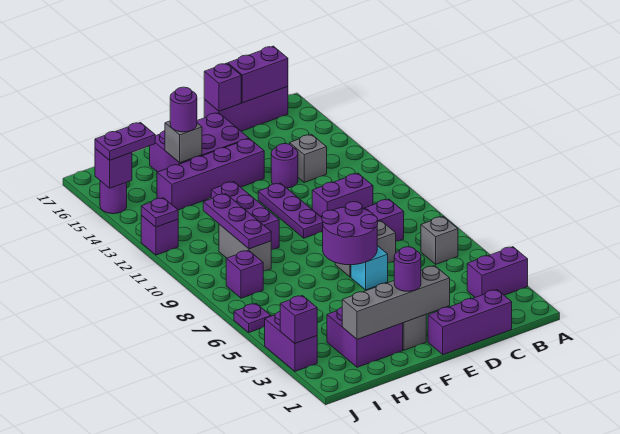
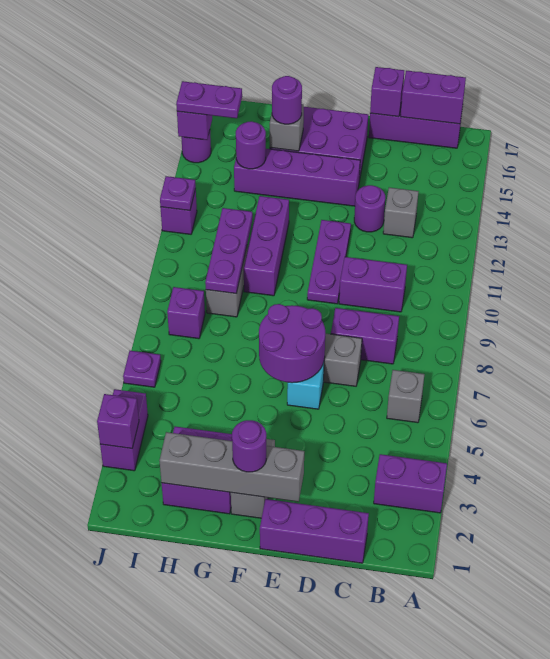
none -> purple 1x1 round brick [236,121,266,169]

